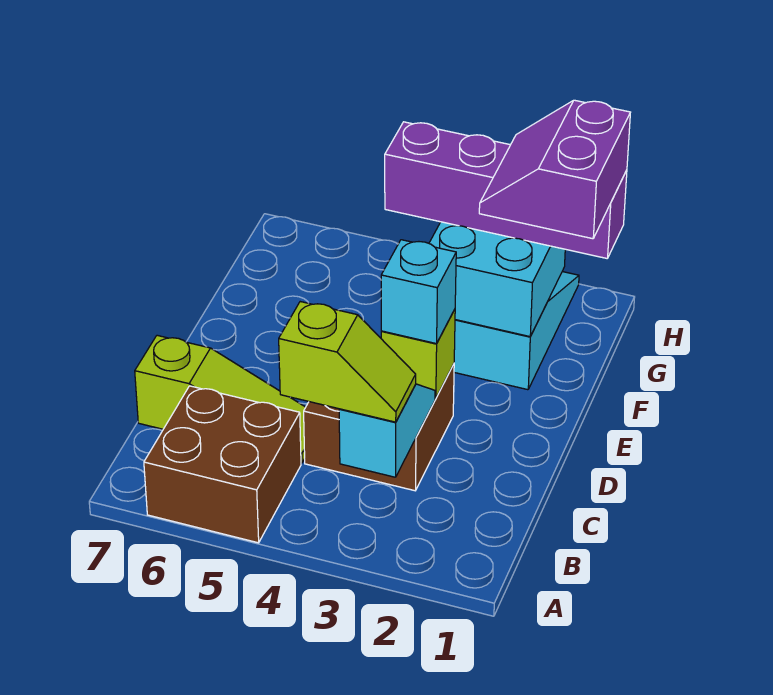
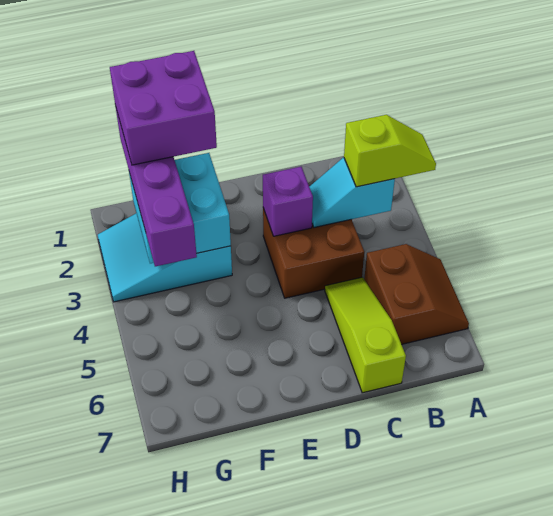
brown 2x2 brick [144,386,301,543] -> brown 2x2 slope [364,244,469,344]
lime 1x2 slope [279,302,416,422] -> lime 1x2 slope turned to [344,115,436,187]
lime 1x1 brick [381,309,455,399] -> purple 1x1 brick [263,167,313,236]
cyan 1x1 brick [381,240,456,344] -> none
purple 2x2 slope [479,100,630,239] -> purple 2x2 brick [110,51,217,165]

